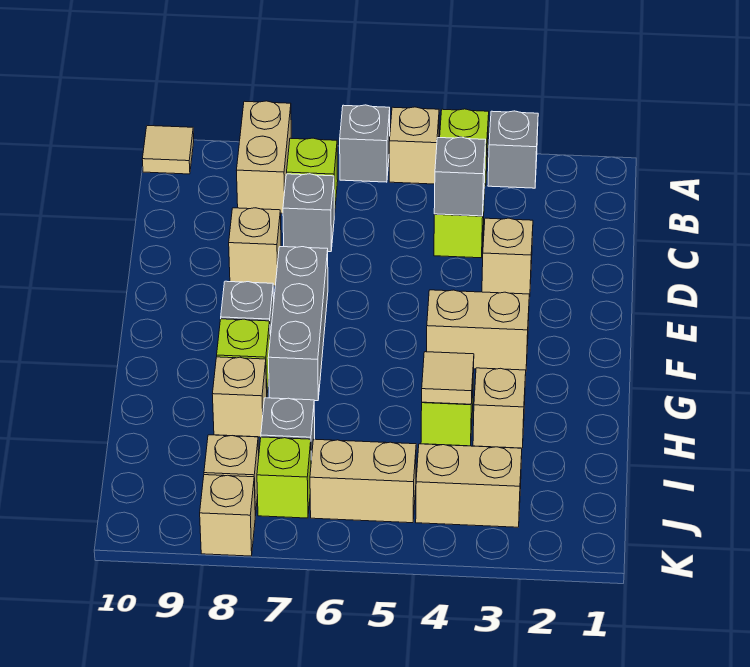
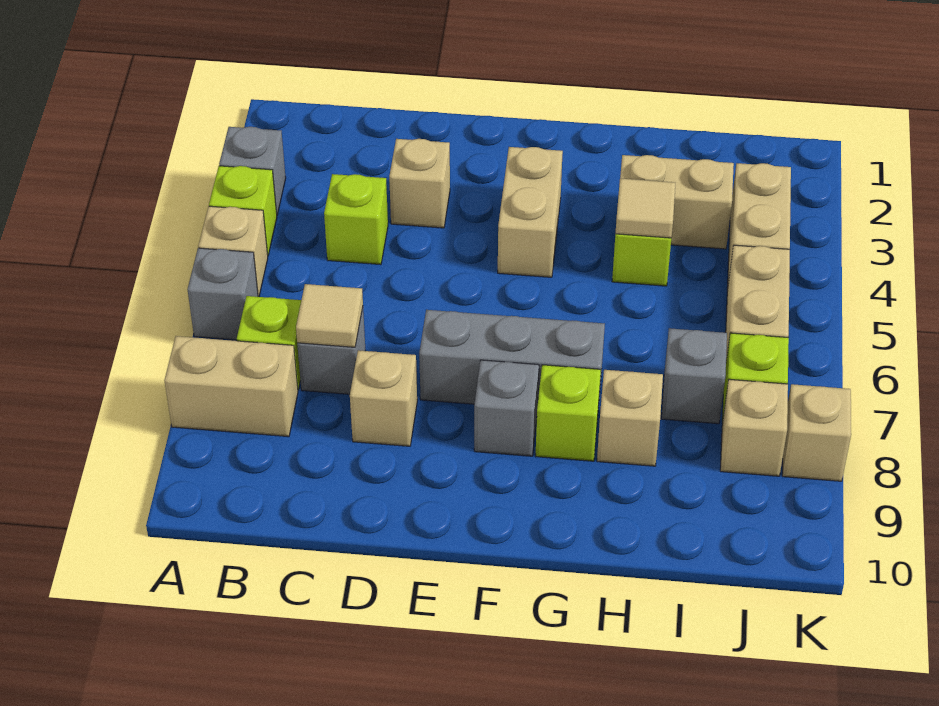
tan 1x1 tile [142,126,194,174] -> tan 1x1 tile moved to [296,284,363,347]
grey 1x1 brick [434,137,486,216] -> none
tan 1x1 brick [473,368,526,448] -> tan 1x2 brick [620,155,734,249]

